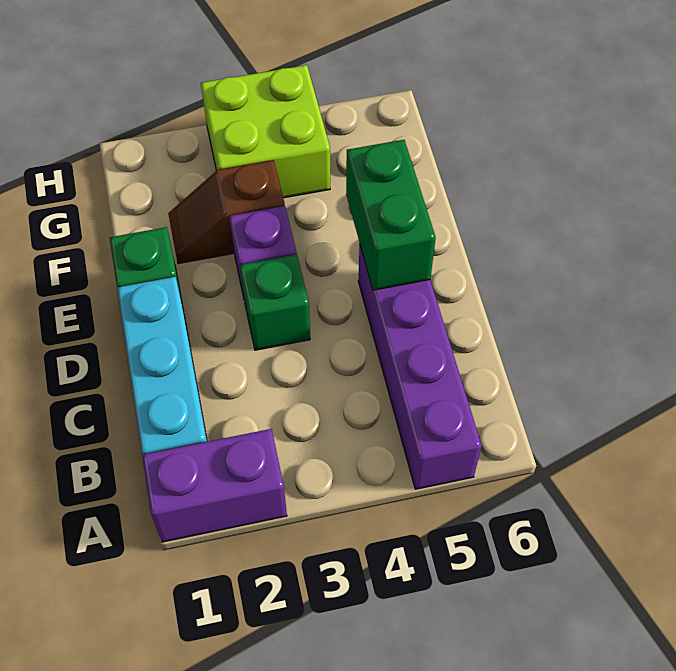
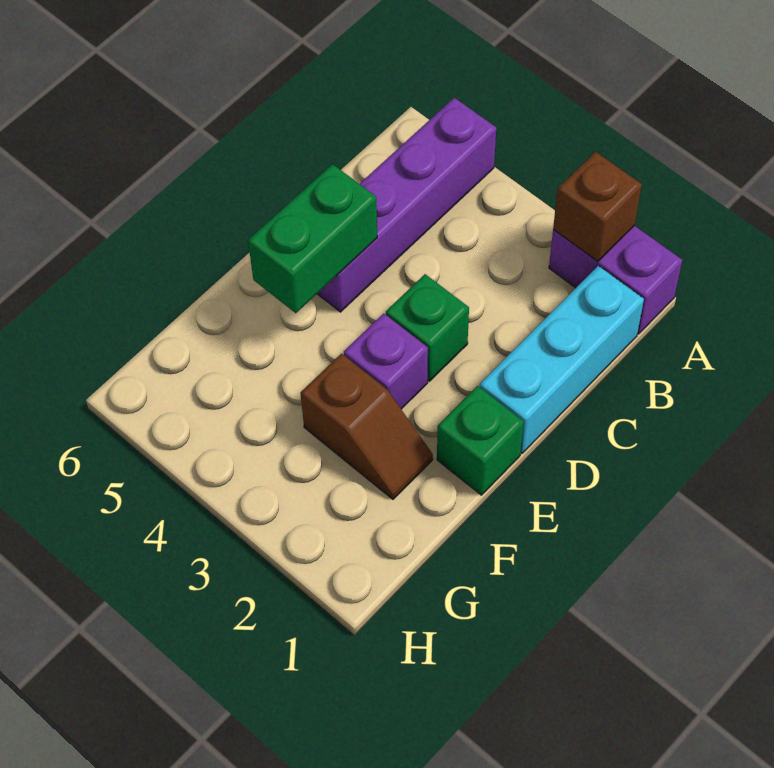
none -> brown 1x1 brick [553,152,642,261]
lime 2x2 brick [201,65,330,198] -> none

